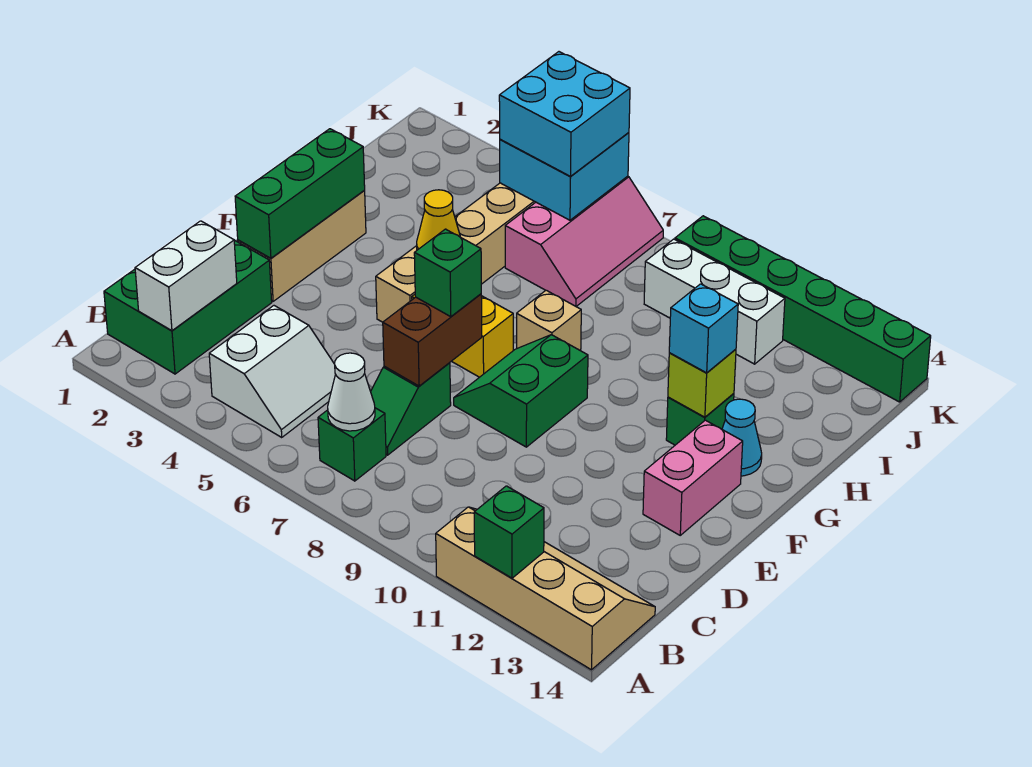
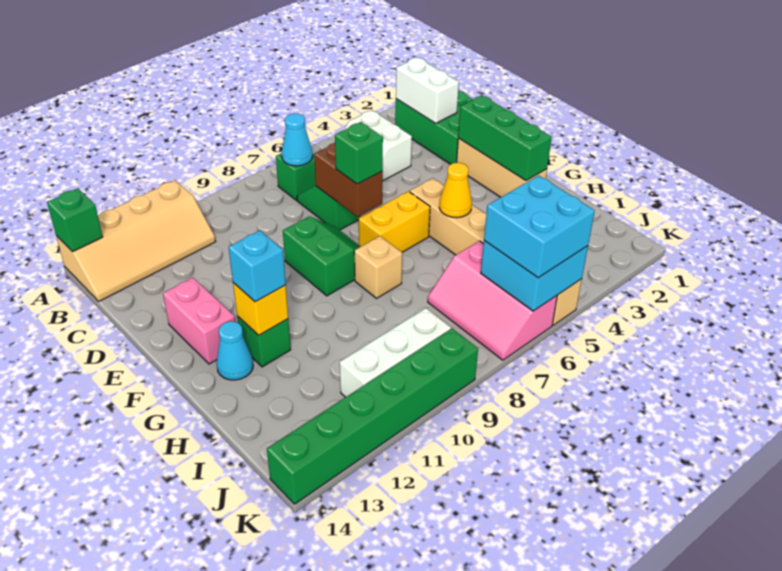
green 1x1 brick [474,486,544,578] -> green 1x1 brick moved to [47,188,103,252]
white 1x1 cone [328,353,375,431] -> cyan 1x1 cone [282,114,313,166]
lime 1x1 brick [668,349,736,417] -> yellow 1x1 brick [233,283,288,335]

